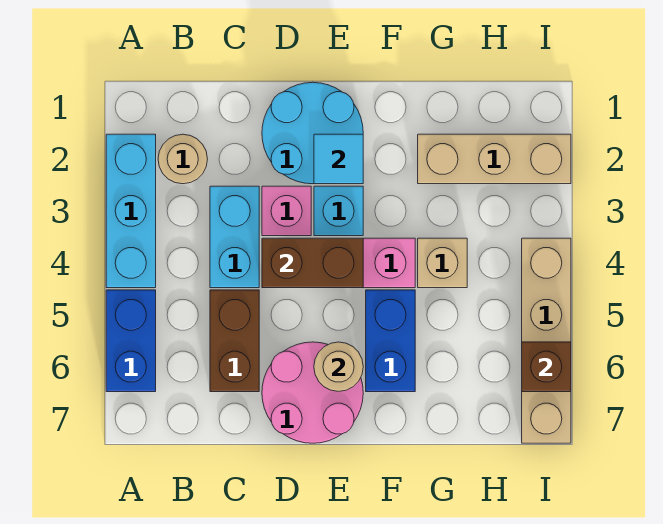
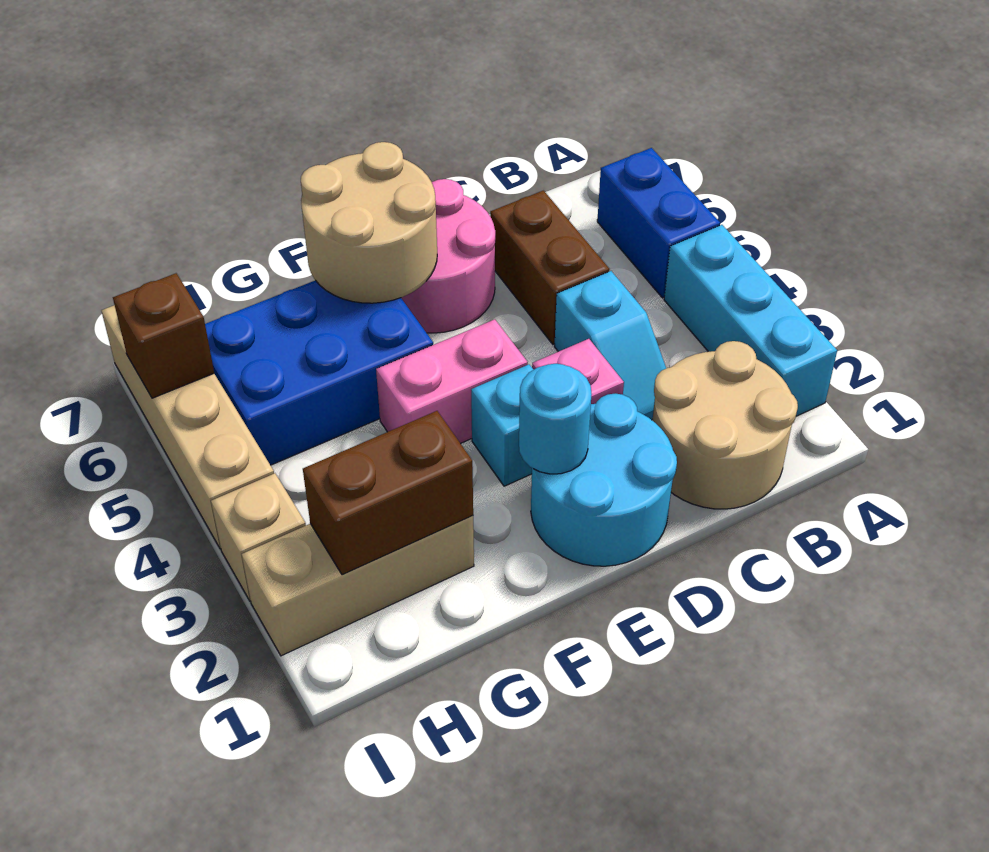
tan 1x1 round brick [158,134,207,184] -> tan 2x2 round brick [652,341,798,509]
cyan 1x2 brick [210,186,259,288] -> cyan 1x2 slope [554,271,666,420]
brown 1x2 brick [262,238,363,288] -> brown 1x2 brick moved to [303,411,473,575]
cyan 1x1 tile [314,134,363,184] -> cyan 1x1 round brick [519,363,592,474]
tan 1x1 round brick [314,342,363,391] -> tan 2x2 round brick [301,142,437,303]
blue 1x2 brick [366,290,415,392] -> blue 2x3 brick [205,280,433,465]
tan 1x1 brick [418,238,467,288] -> tan 1x1 brick moved to [211,473,306,601]

